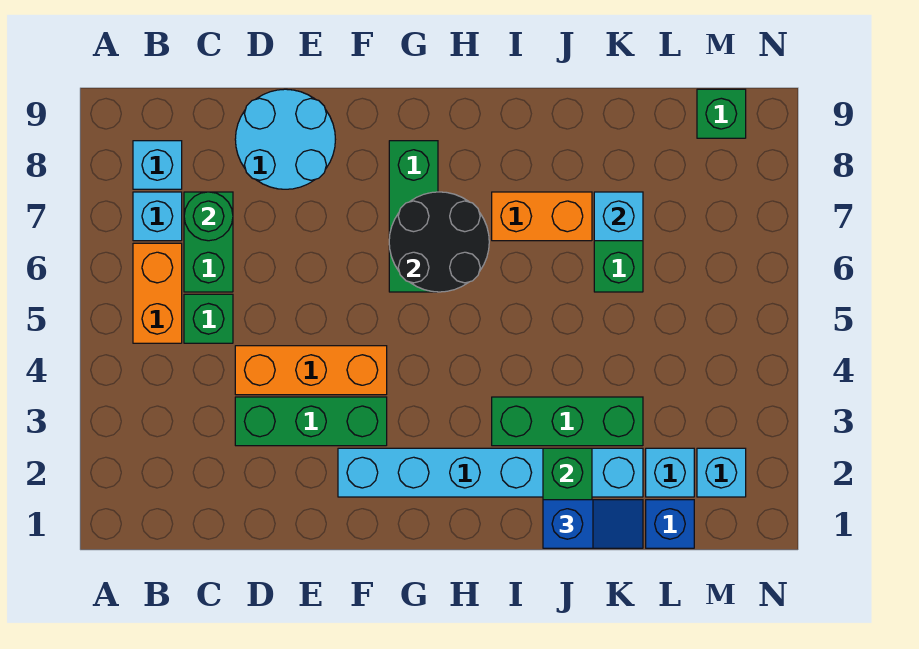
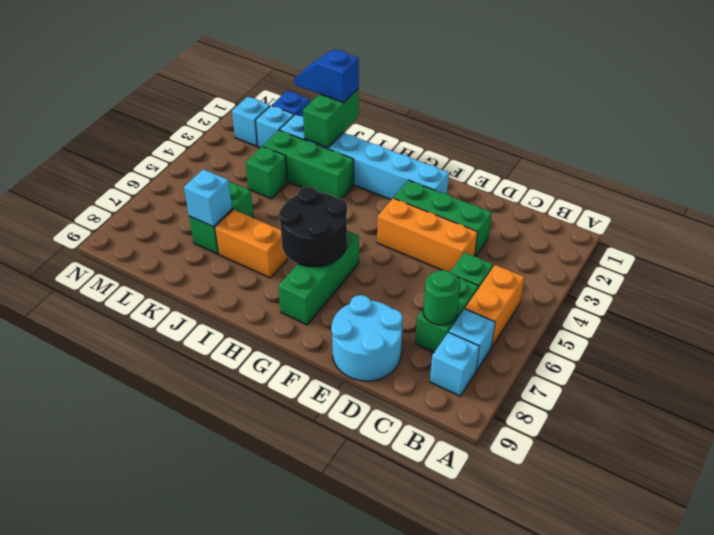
green 1x1 brick [697,89,746,138] -> green 1x1 brick moved to [245,146,288,199]

